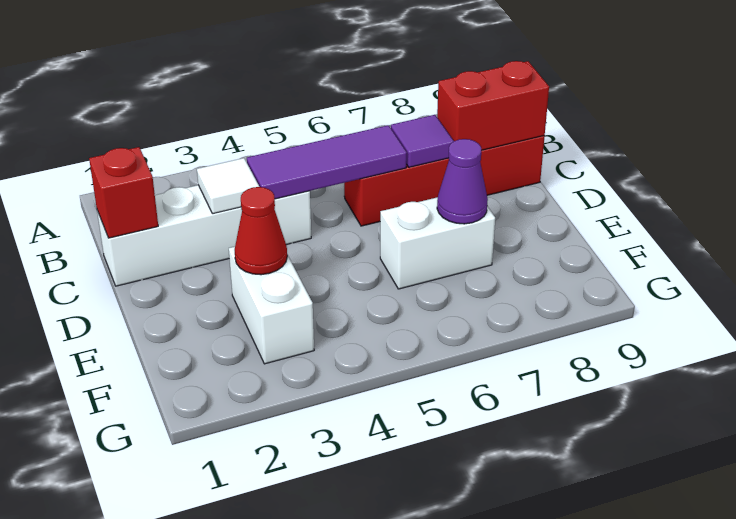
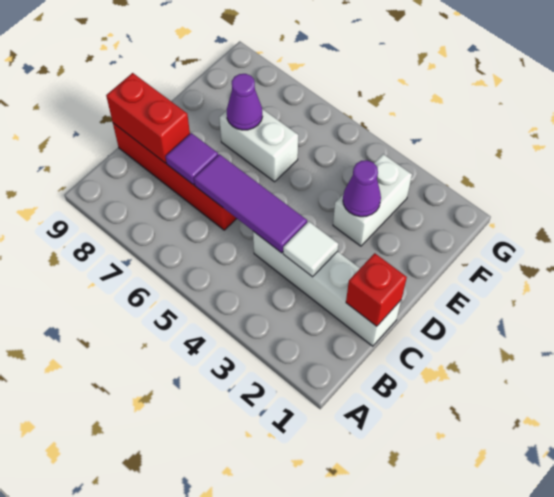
red 1x1 cone [235,187,287,275] -> purple 1x1 cone [343,160,381,217]

